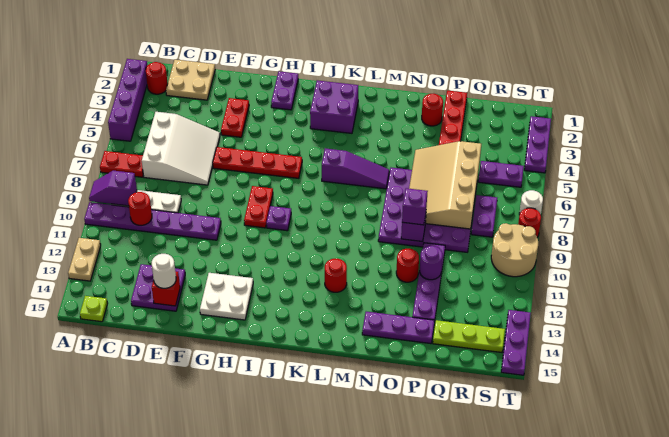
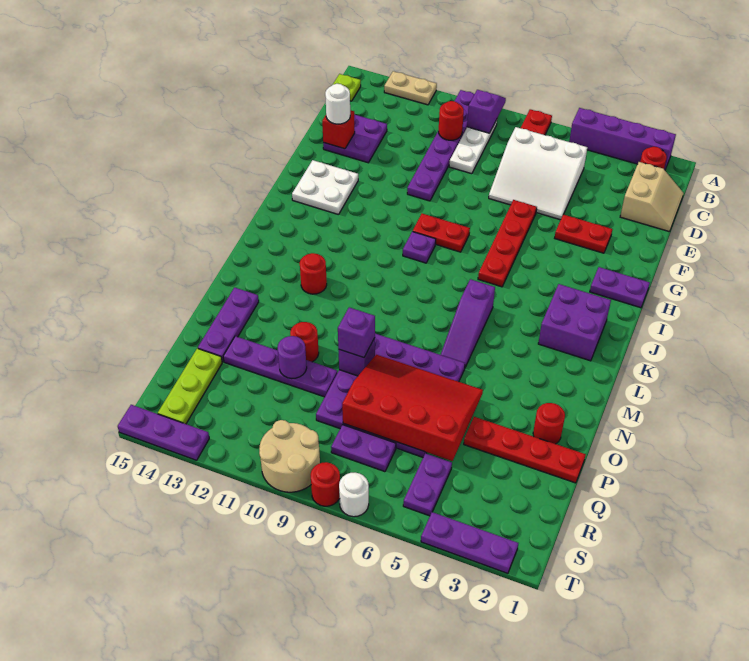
tan 2x2 plate [166,60,215,100] -> tan 2x2 slope [620,162,683,232]
tan 3x4 slope [409,141,481,229] -> red 3x4 slope [342,355,483,461]

